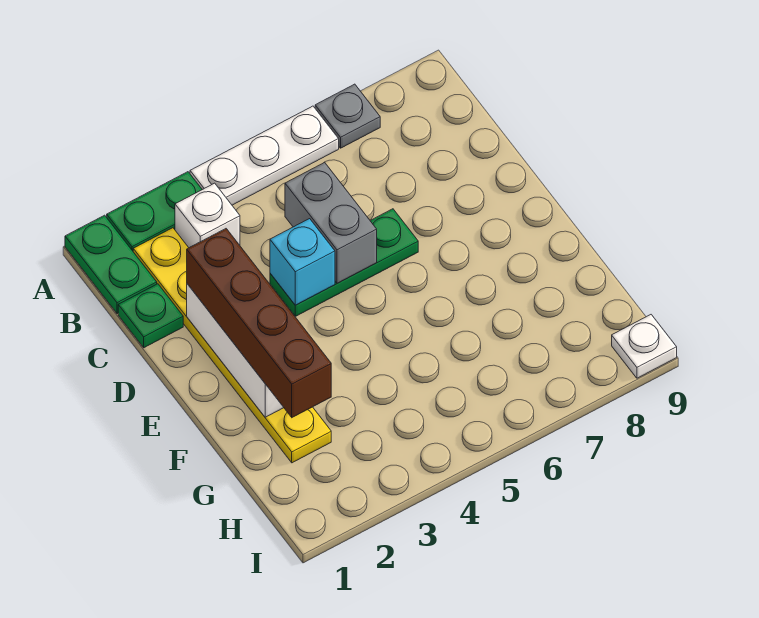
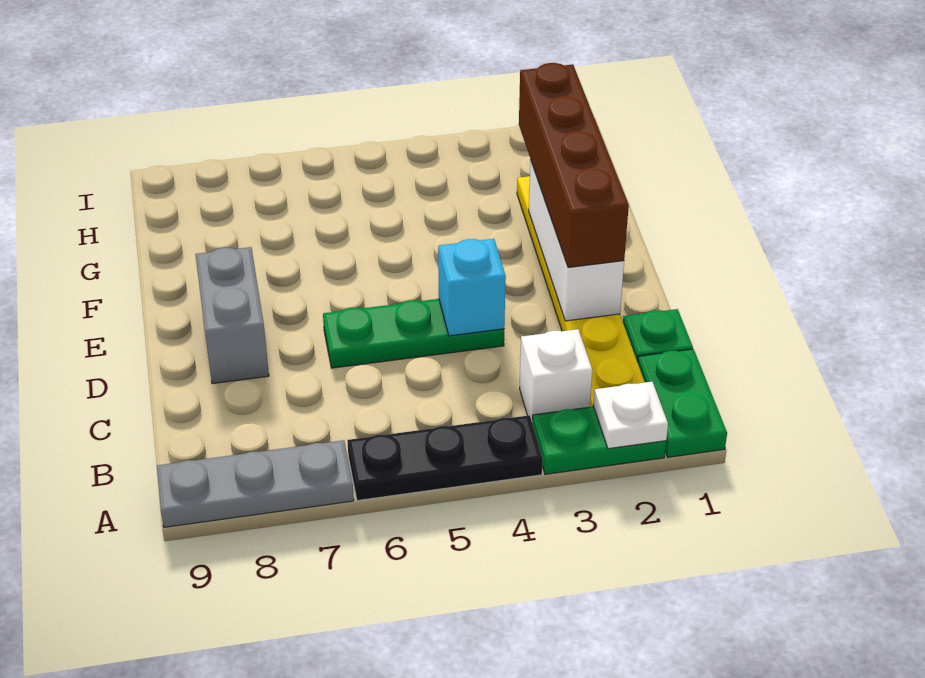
white 1x3 plate [190,106,339,205] -> black 1x3 plate [347,415,543,501]
grey 1x1 plate [315,84,380,148] -> grey 1x3 plate [157,440,354,527]
grey 1x2 brick [285,162,377,283] -> grey 1x2 brick moved to [195,247,269,384]
white 1x1 plate [612,315,677,378] -> white 1x1 plate moved to [594,382,668,449]

